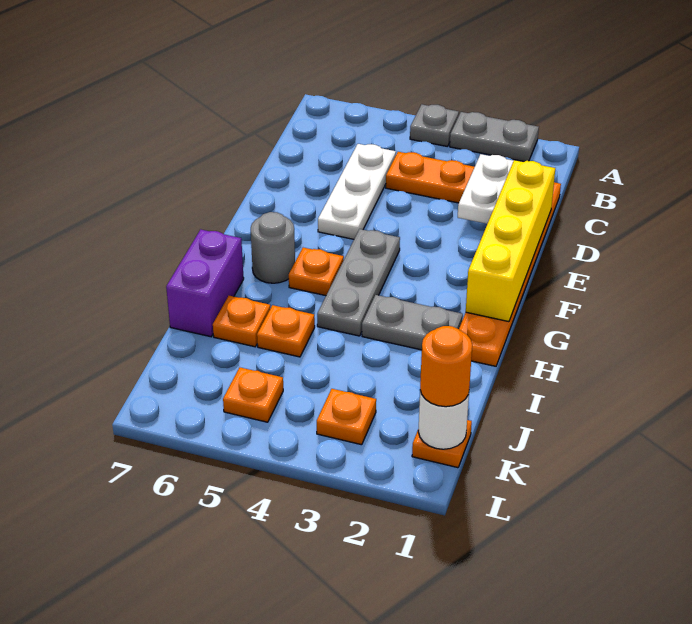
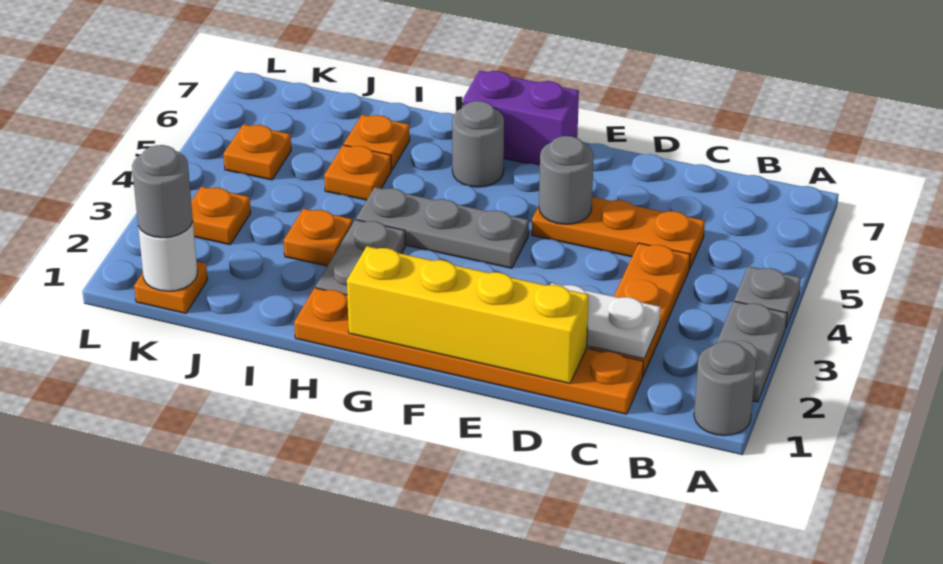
none -> grey 1x1 round brick [694,341,756,436]
white 1x3 plate [318,144,396,239] -> orange 1x3 plate [532,197,705,269]
none -> grey 1x1 round brick [539,136,594,224]
orange 1x1 plate [289,248,344,296] -> orange 1x1 plate moved to [284,209,353,266]
purple 1x2 brick [166,229,244,337] -> purple 1x2 brick moved to [463,71,579,166]
orange 1x1 round brick [420,326,472,407] -> grey 1x1 round brick [132,145,193,238]

